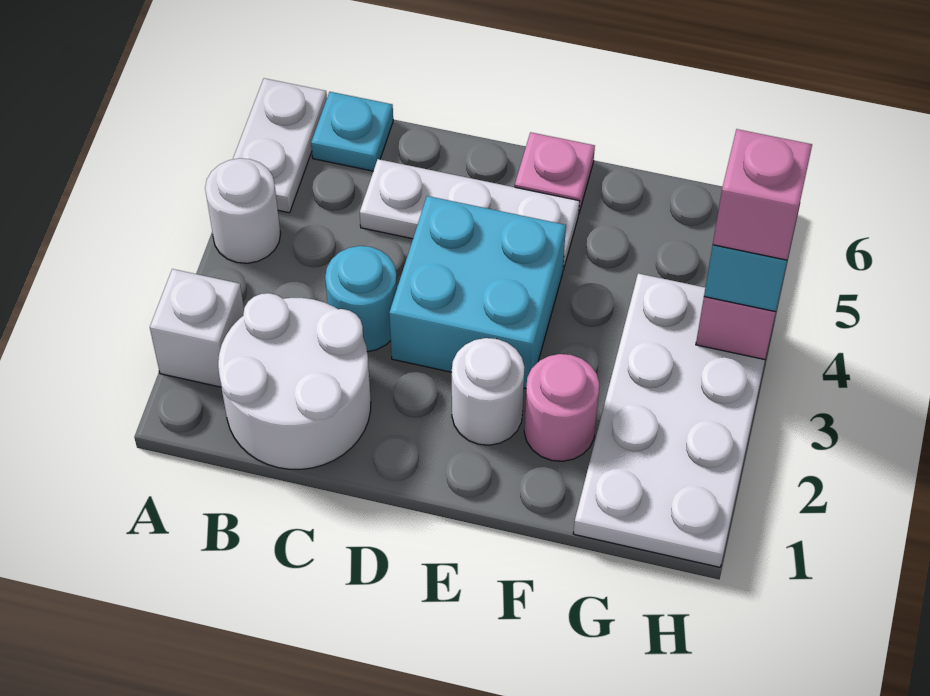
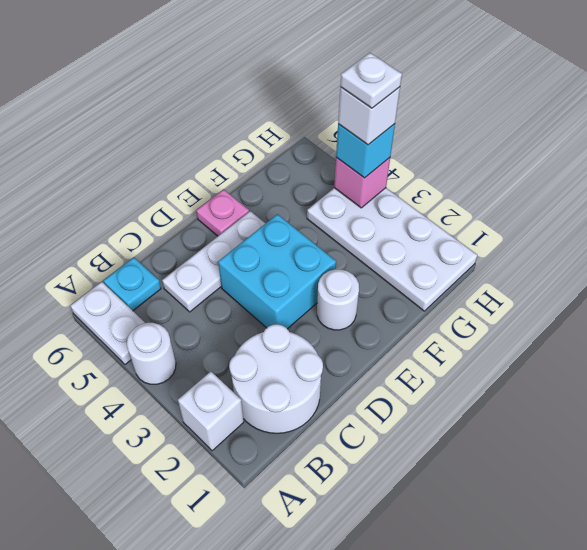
cyan 1x1 round brick [325,246,397,352] -> none
pink 1x1 round brick [524,354,599,461] -> none
pink 1x1 brick [713,129,812,260] -> white 1x1 brick [338,87,400,145]
none -> white 1x1 plate [340,53,402,108]

